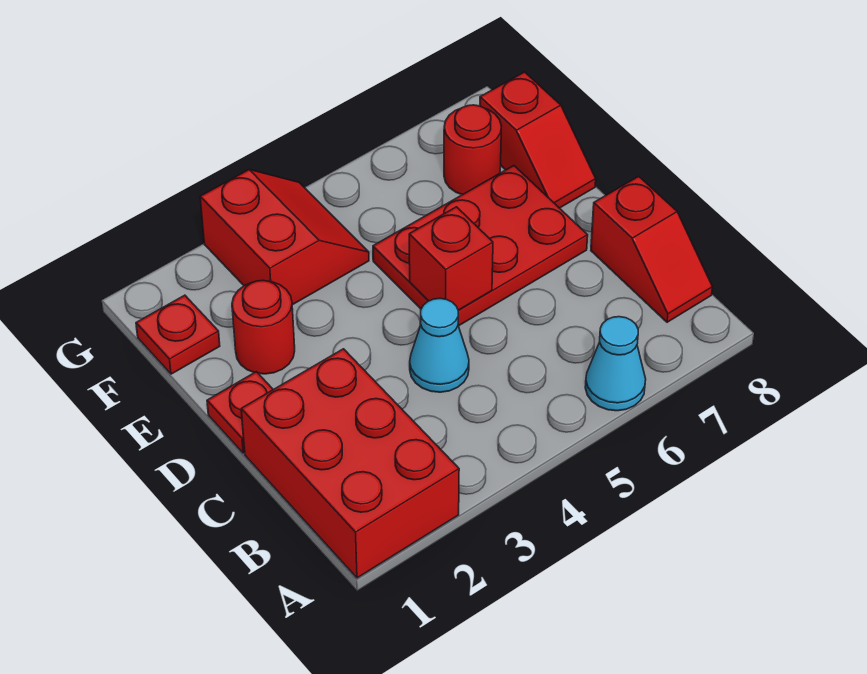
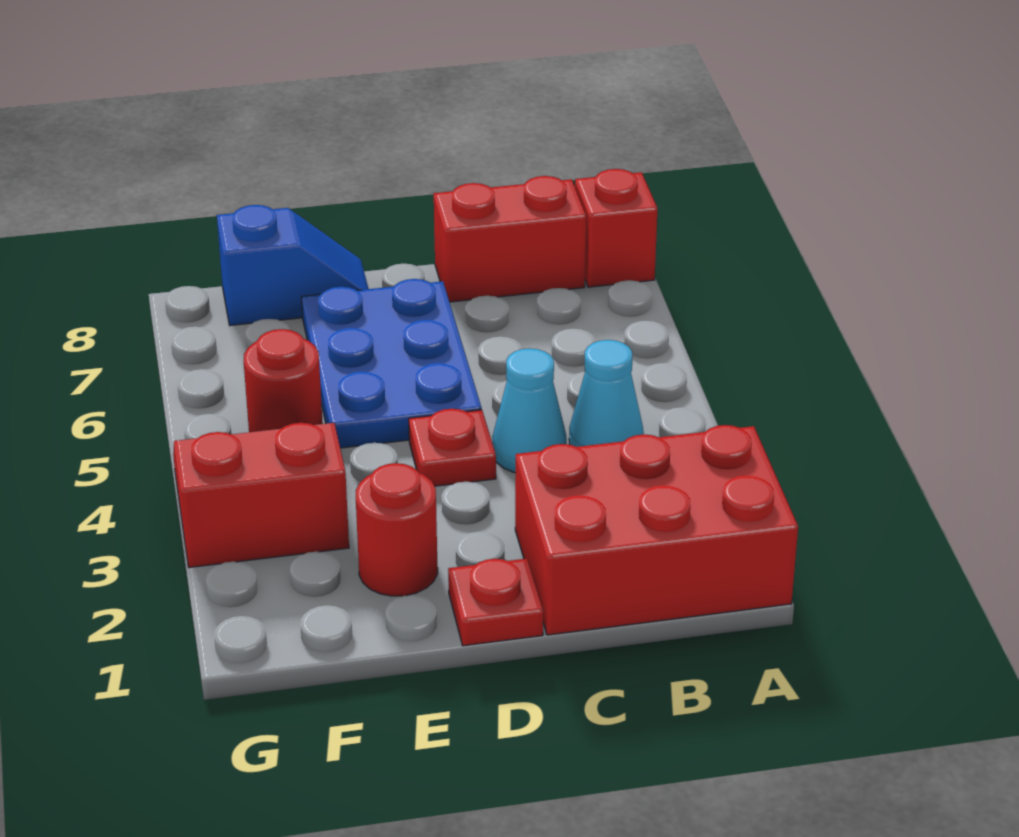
cyan 1x1 cone [585,317,646,411] -> cyan 1x1 cone moved to [569,340,644,447]
red 1x2 slope [591,176,712,322] -> red 1x2 brick [434,176,586,302]
red 2x3 plate [373,166,588,326] -> blue 2x3 plate [302,279,482,448]
red 1x1 brick [409,207,493,310] -> red 1x1 brick moved to [575,169,658,287]
red 1x2 slope [480,72,596,208] -> blue 1x2 slope [217,205,368,326]
red 1x1 plate [136,295,220,374] -> red 1x1 plate moved to [409,409,496,486]
red 1x1 round brick [444,105,501,195] -> red 1x1 round brick moved to [244,329,323,432]

